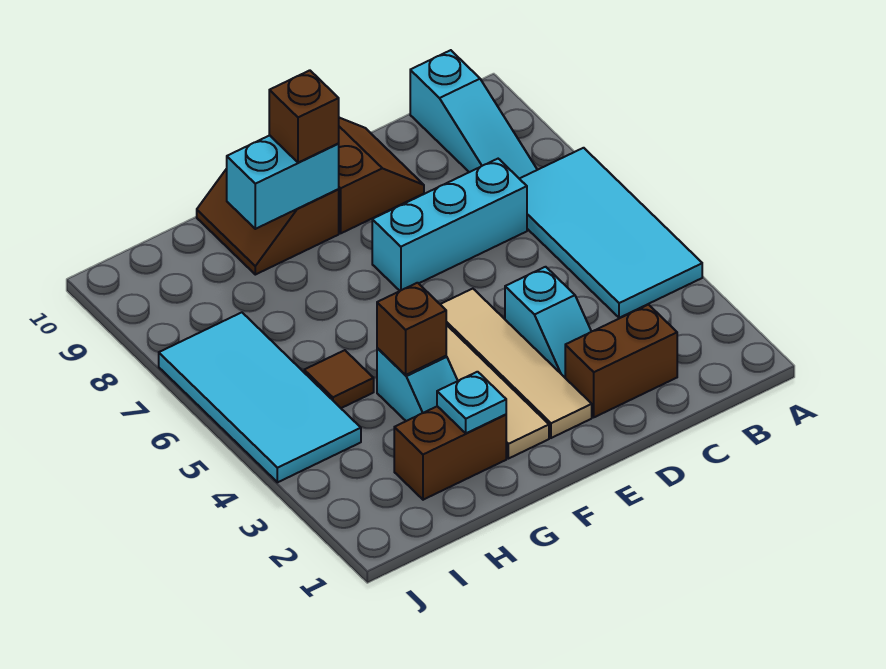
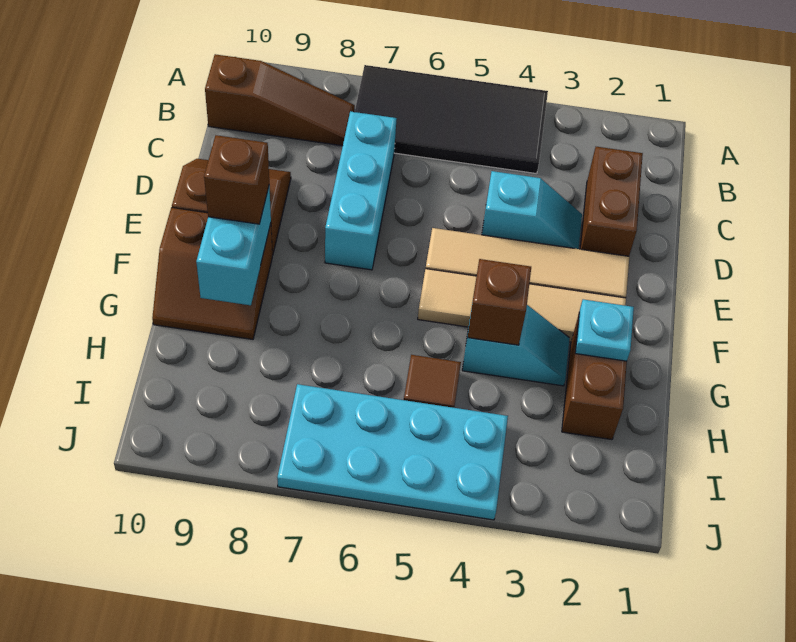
cyan 2x4 tile [520,148,702,318] -> black 2x4 tile [355,65,548,174]
cyan 1x3 slope [410,50,537,179] -> brown 1x3 slope [205,54,355,146]
cyan 2x4 tile [159,312,361,482] -> cyan 2x4 plate [277,384,508,520]

